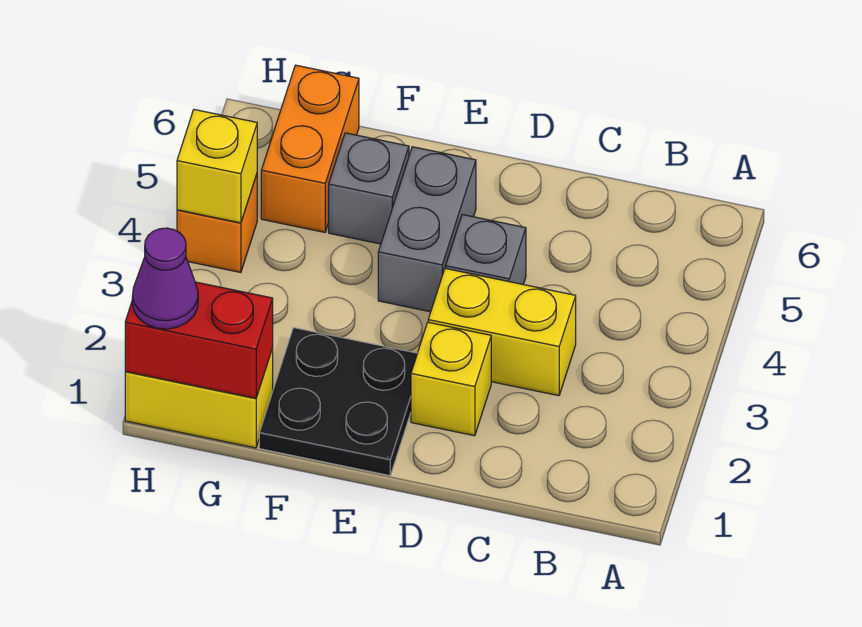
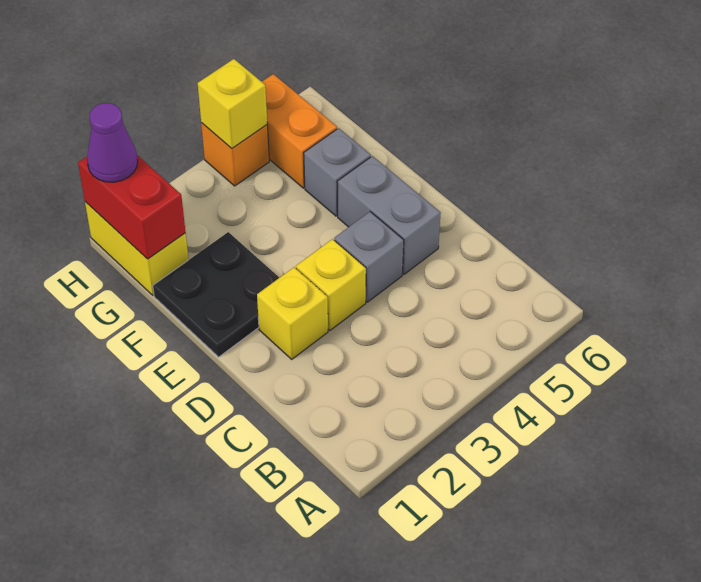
yellow 1x2 brick [428,268,576,396] -> yellow 1x1 brick [296,239,366,330]
grey 1x2 brick [378,147,476,312] -> grey 1x2 brick turned to [337,156,441,274]
orange 1x2 brick [261,65,359,232] -> orange 1x2 brick turned to [262,74,337,188]

